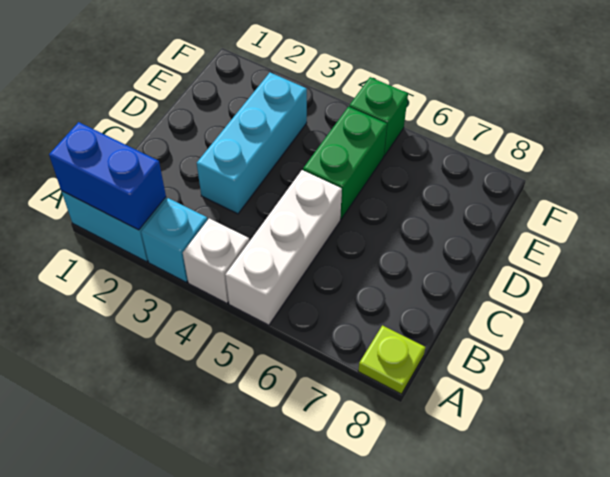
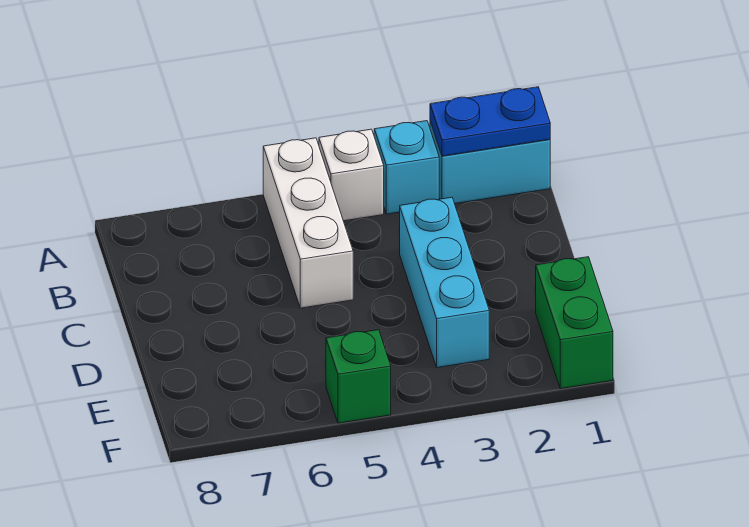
blue 1x2 brick [49,122,166,230] -> blue 1x2 plate [430,87,550,156]
lime 1x1 plate [358,325,425,394] -> none
green 1x2 brick [303,107,387,219] -> green 1x2 brick moved to [536,257,613,389]

